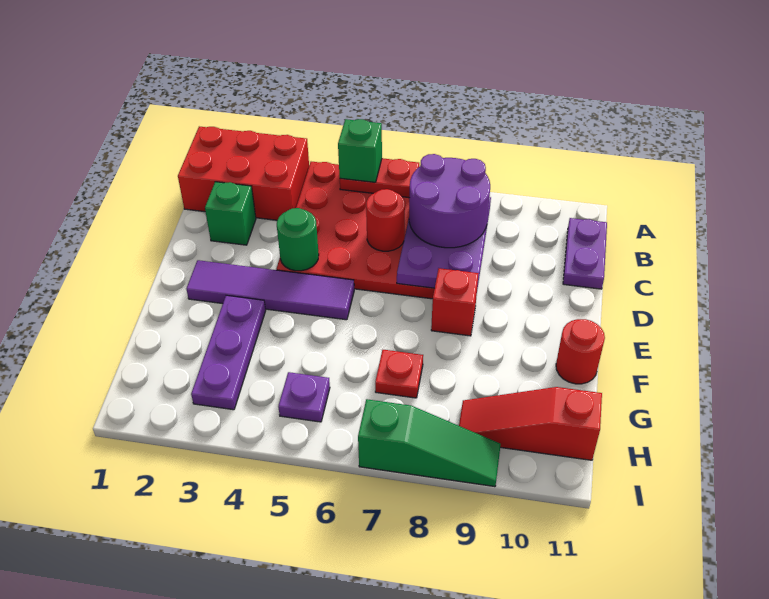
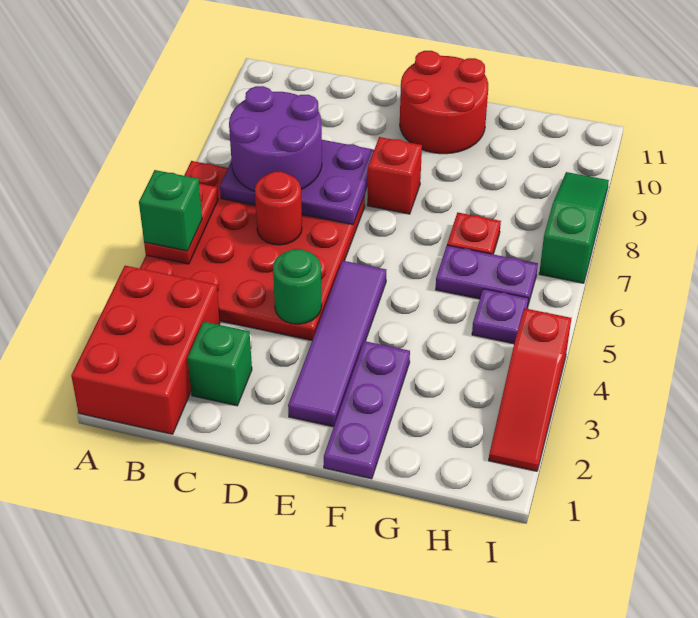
purple 1x2 plate [563,218,607,289] -> purple 1x2 plate moved to [436,245,538,308]
purple 1x3 plate [191,295,266,410] -> purple 1x3 plate turned to [324,341,410,479]
red 1x1 round brick [556,319,605,384] -> red 2x2 round brick [400,51,488,154]
red 1x3 slope [459,387,602,460] -> red 1x3 slope moved to [489,308,571,471]

